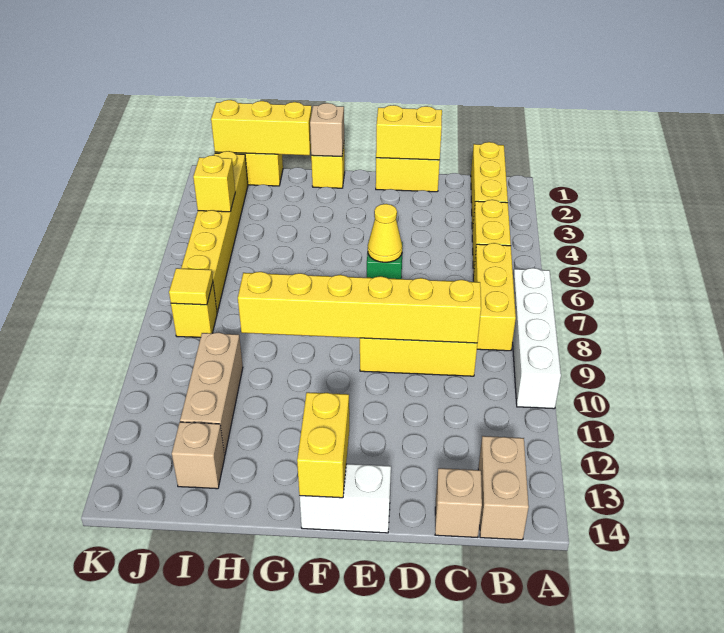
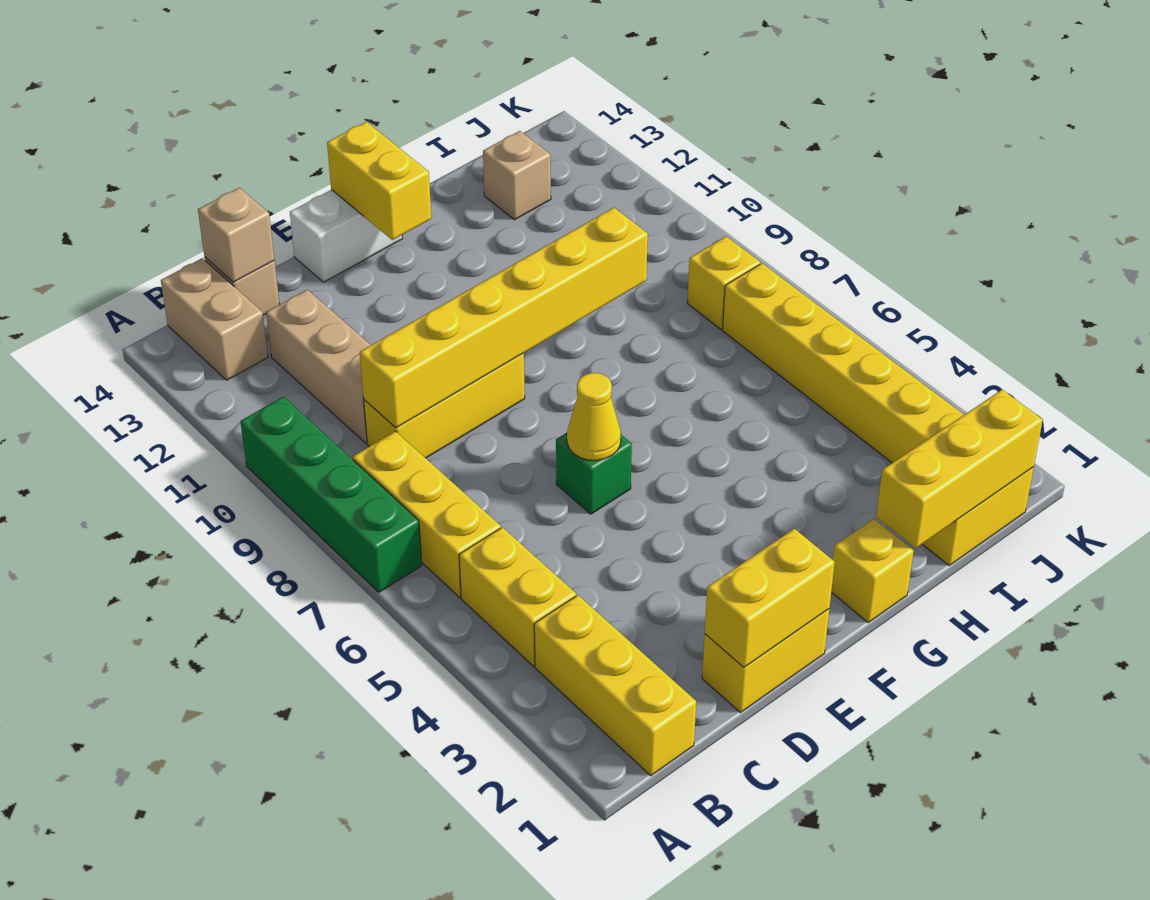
white 1x4 brick [513,268,561,409] -> green 1x4 brick [240,396,422,592]
tan 1x1 brick [310,103,344,157] -> tan 1x1 brick moved to [198,188,274,282]
tan 1x3 brick [180,332,243,455] -> tan 1x3 brick moved to [266,290,371,443]
yellow 1x1 brick [193,155,235,212] -> none
yellow 1x1 tile [169,268,213,305] -> none

